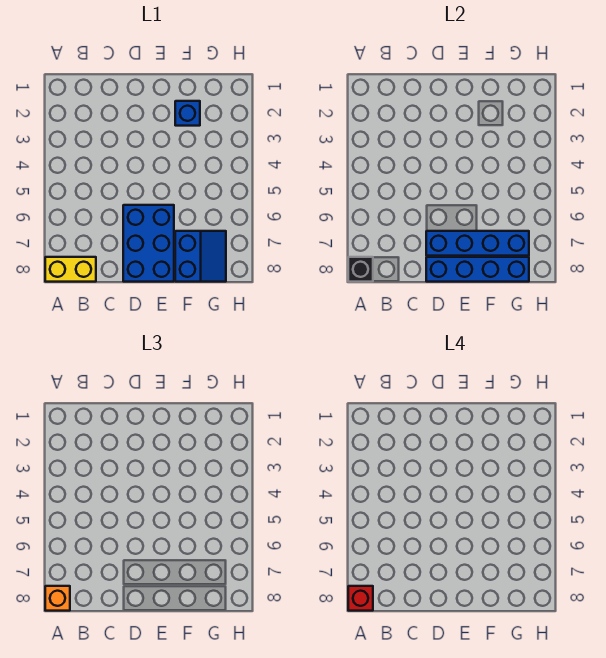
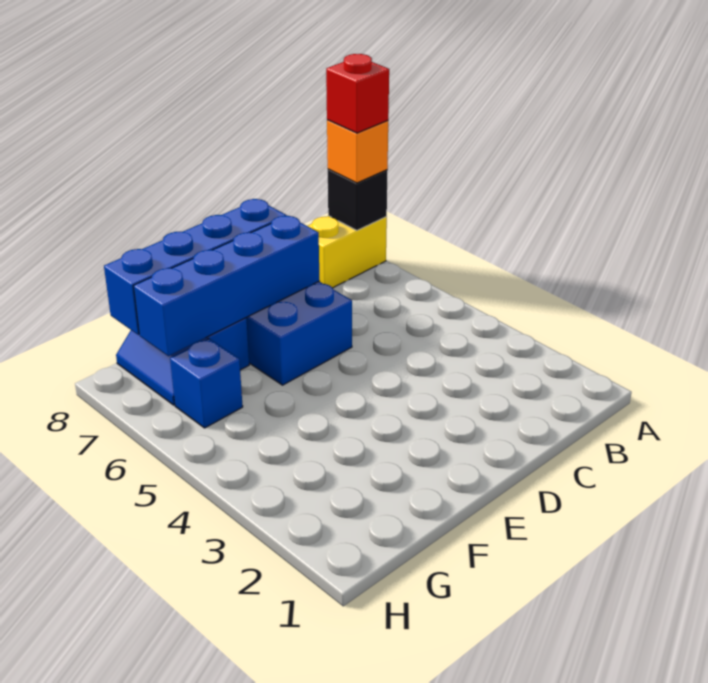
blue 1x1 brick [175,101,200,126] -> blue 1x1 brick moved to [170,339,243,428]

